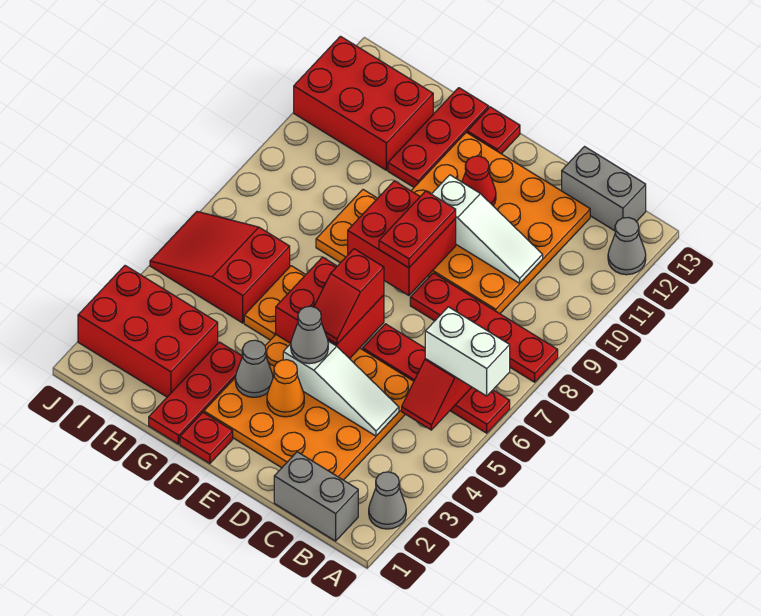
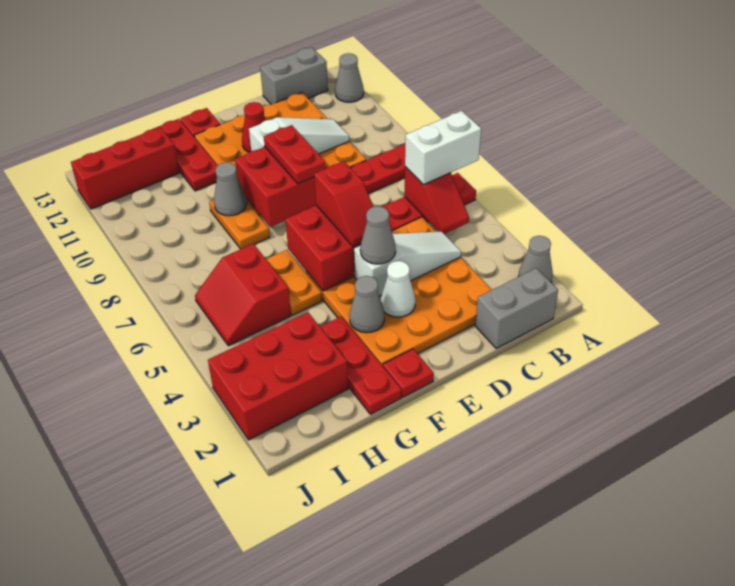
orange 1x1 cone [267,360,304,417] -> white 1x1 cone [381,261,416,317]
none -> grey 1x1 cone [214,162,247,216]
red 2x3 slope [150,211,290,323] -> red 2x2 slope [195,244,291,346]
red 2x3 brick [294,36,433,170] -> red 1x3 brick [71,127,179,209]

